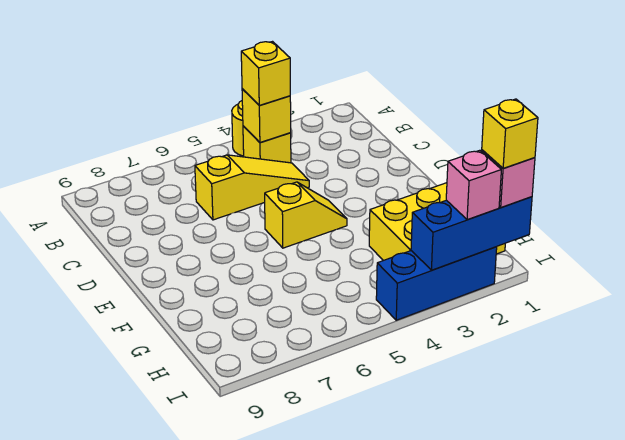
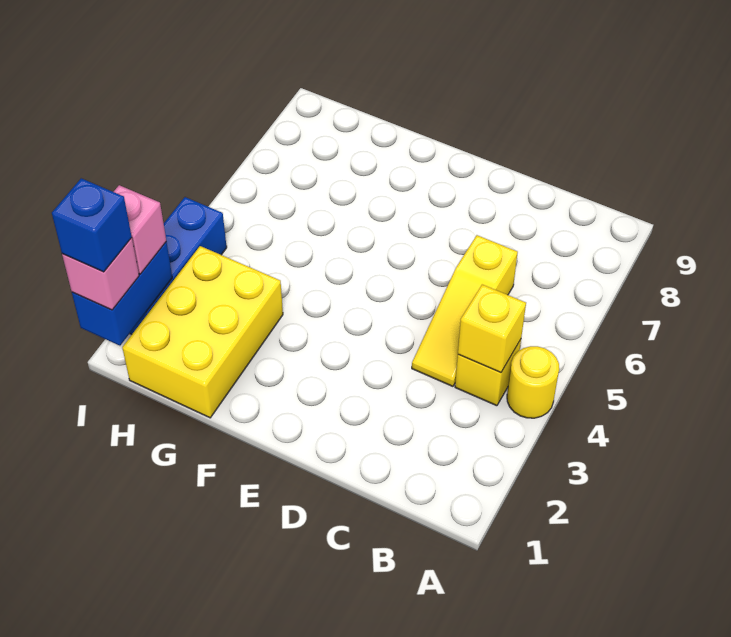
yellow 1x1 brick [241,42,290,106] -> none
yellow 1x2 slope [265,182,347,248] -> none
blue 1x3 brick [411,197,532,270] -> blue 1x2 brick [72,242,172,346]
yellow 1x1 brick [482,99,538,168] -> blue 1x1 brick [52,178,132,272]

